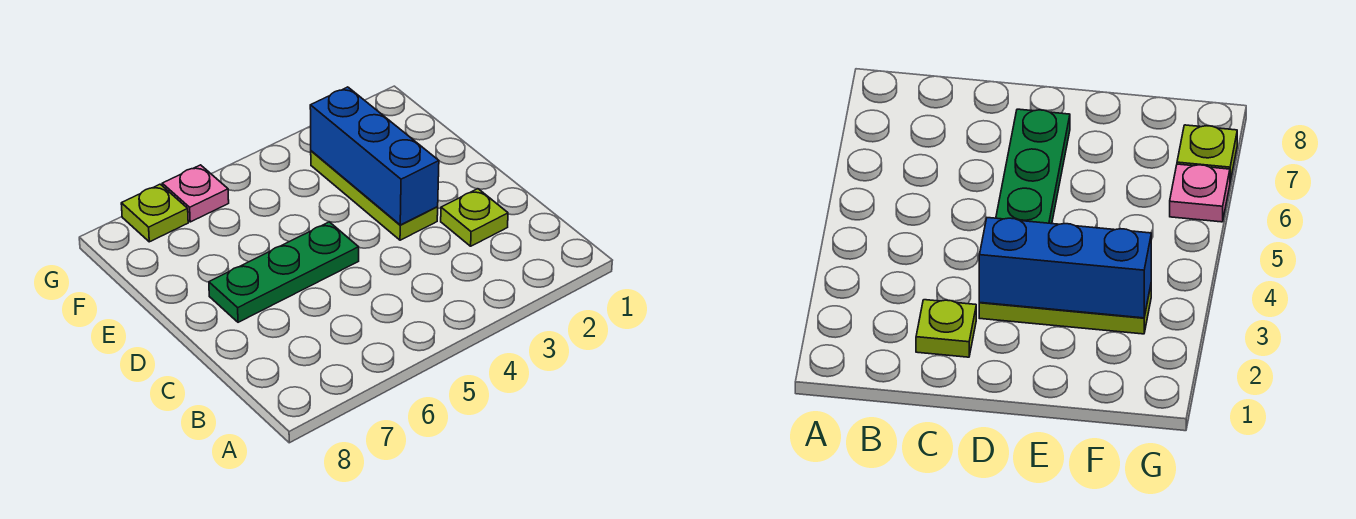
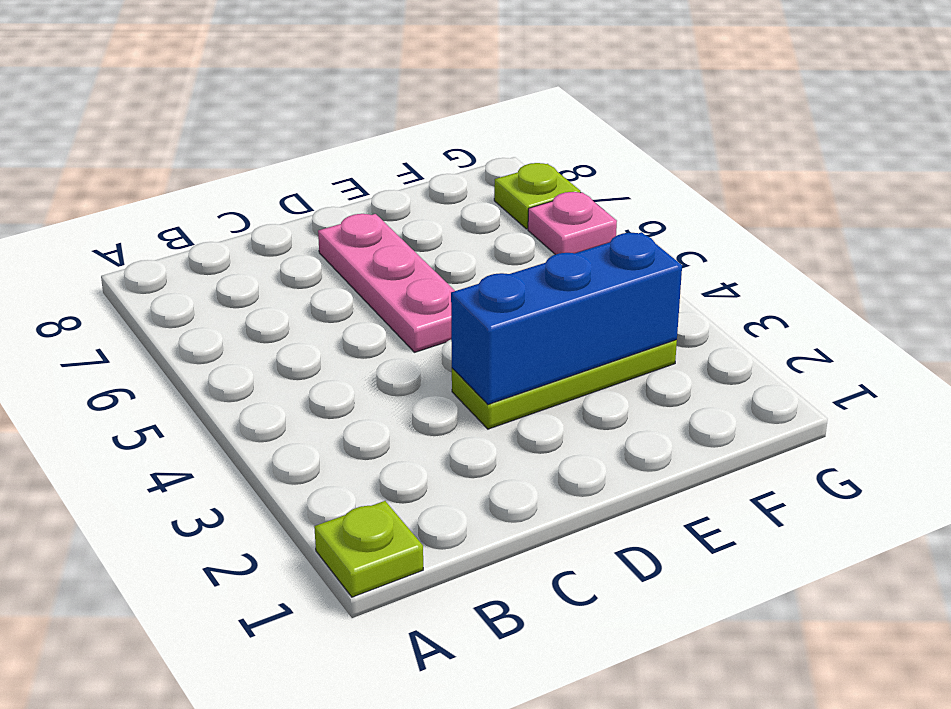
lime 1x1 plate [441,189,508,246] -> lime 1x1 plate moved to [314,501,423,597]
green 1x3 plate [209,222,359,322] -> pink 1x3 plate [318,214,455,352]

